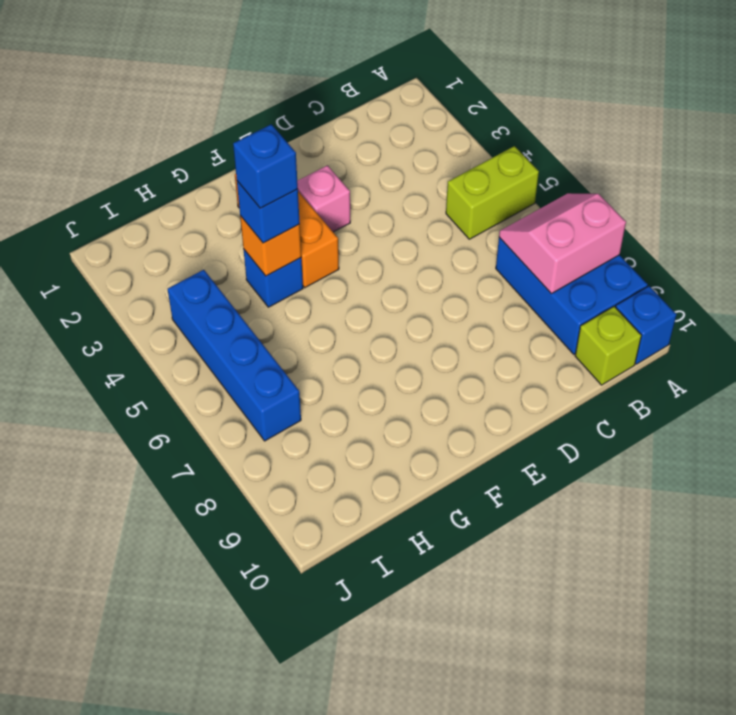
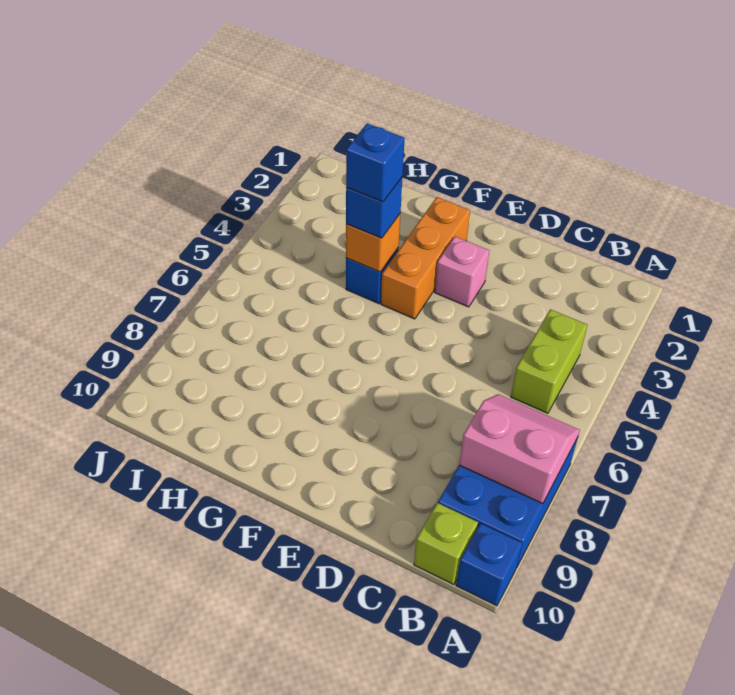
lime 1x2 brick [446,146,539,239] -> lime 1x2 brick turned to [511,309,587,413]
blue 1x4 brick [168,270,301,441] -> none

